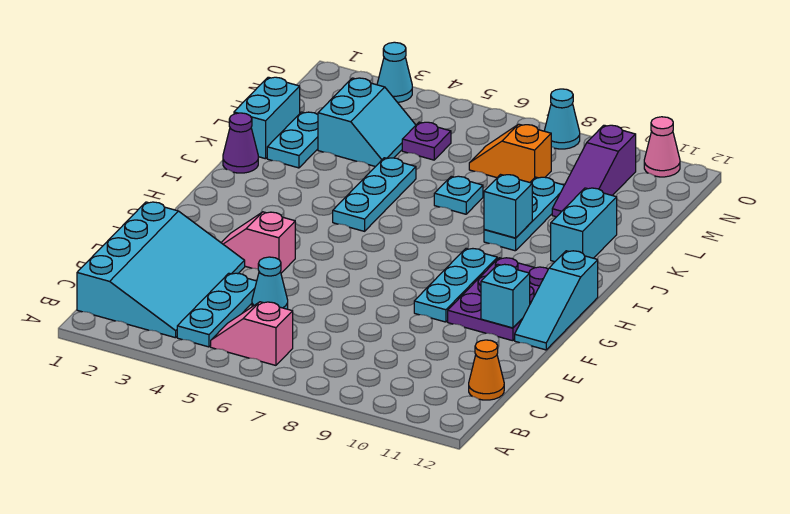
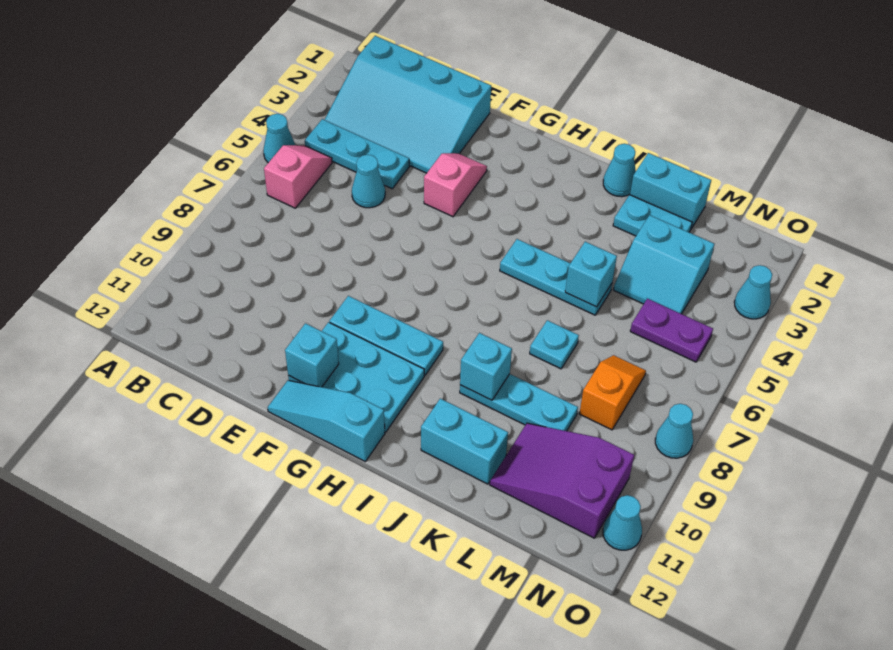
none -> cyan 1x1 cone [263,114,295,163]
orange 1x1 cone [469,340,504,400] -> none
purple 2x3 plate [448,258,548,341] -> cyan 2x3 plate [288,322,424,432]
purple 1x1 cone [223,113,258,173] -> cyan 1x1 cone [603,144,636,197]
none -> cyan 1x1 brick [565,242,617,307]
purple 1x3 slope [552,125,636,217] -> purple 2x3 slope [490,423,634,538]
purple 1x1 plate [402,122,451,160] -> purple 1x2 plate [630,298,713,362]
pink 1x1 cone [644,117,680,177] -> cyan 1x1 cone [603,495,642,550]

